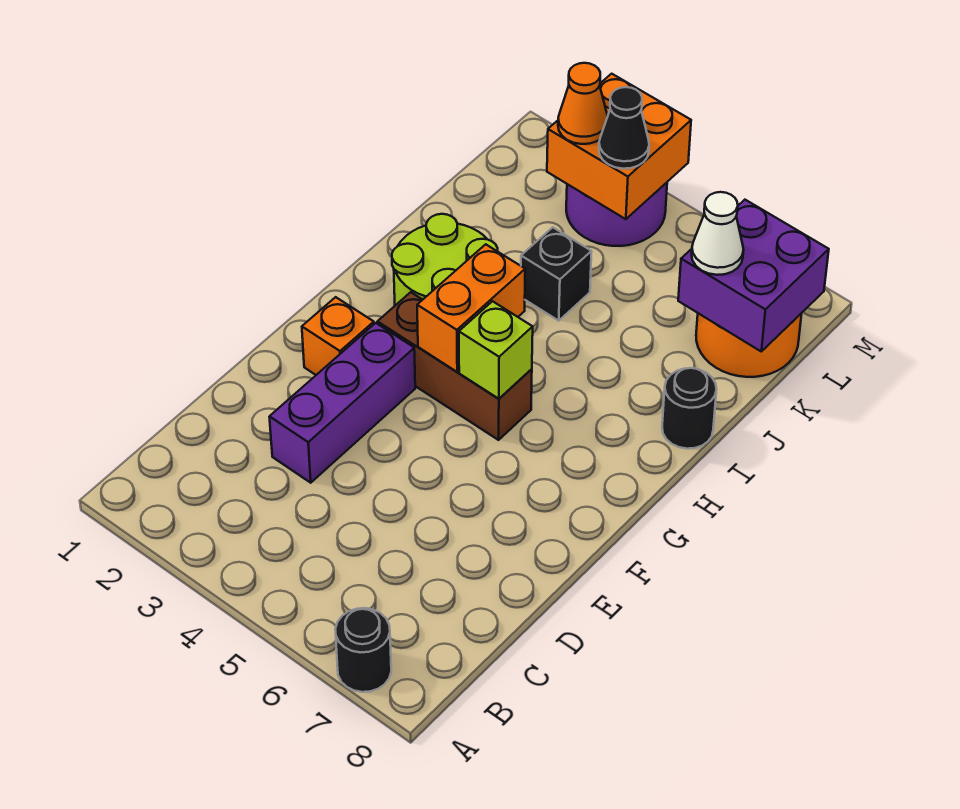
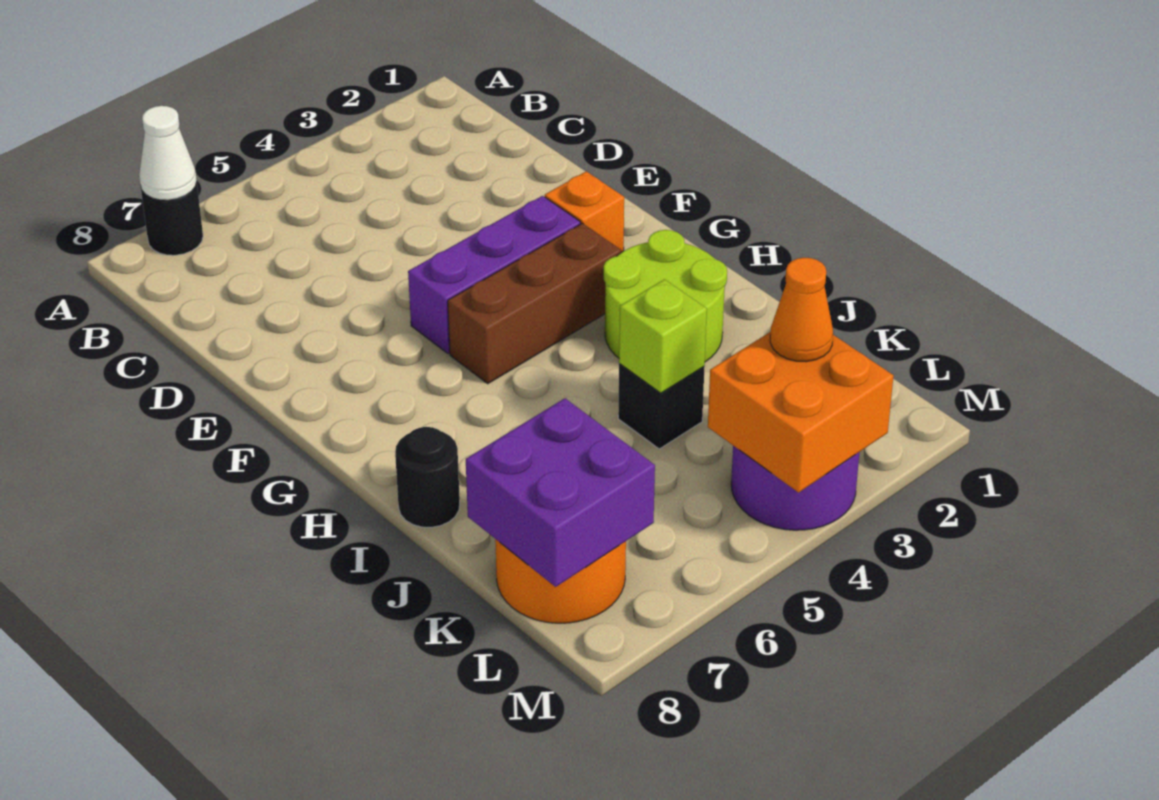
purple 1x3 brick [270,323,415,483] -> purple 1x3 brick turned to [408,196,580,354]
orange 1x2 brick [417,244,525,372] -> none
lime 1x1 brick [459,301,533,399] -> lime 1x1 brick moved to [619,279,707,393]
white 1x1 cone [692,192,744,275] -> white 1x1 cone moved to [139,106,197,200]
black 1x1 cone [599,87,649,169] -> none

